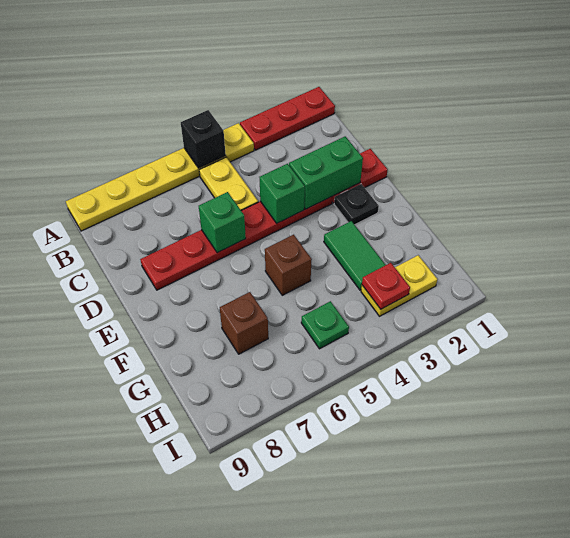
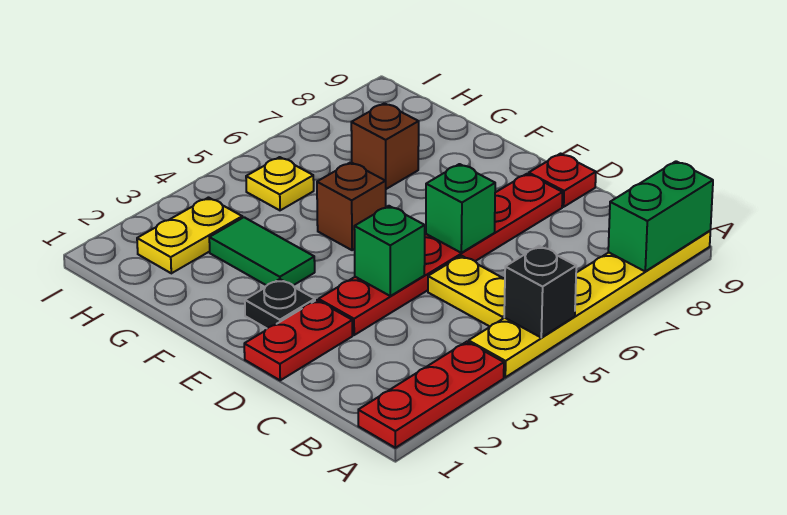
green 1x2 brick [289,136,363,209] -> green 1x2 brick moved to [608,161,713,272]
red 1x1 plate [362,263,410,309] -> red 1x1 plate moved to [529,154,596,207]
green 1x1 plate [301,301,349,349] -> yellow 1x1 plate [246,157,314,210]

